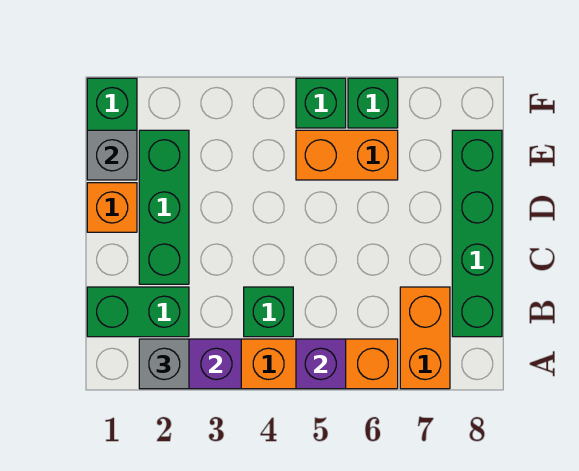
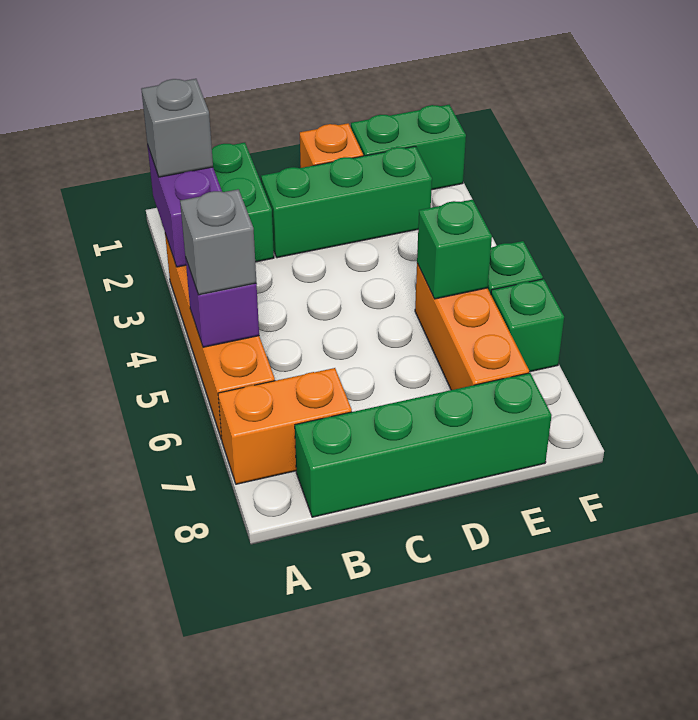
green 1x1 brick [244,287,293,337] -> green 1x1 brick moved to [417,199,492,299]
grey 1x1 brick [87,130,137,180] -> grey 1x1 brick moved to [180,189,256,295]
orange 1x2 brick [296,130,398,180] -> orange 1x3 brick [415,263,529,390]

